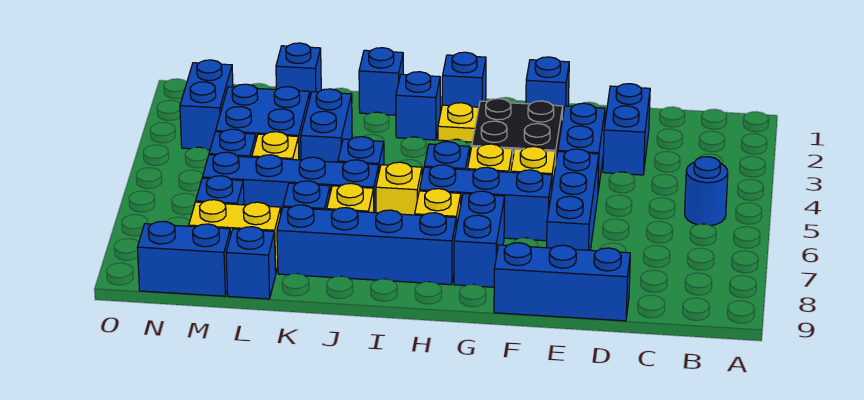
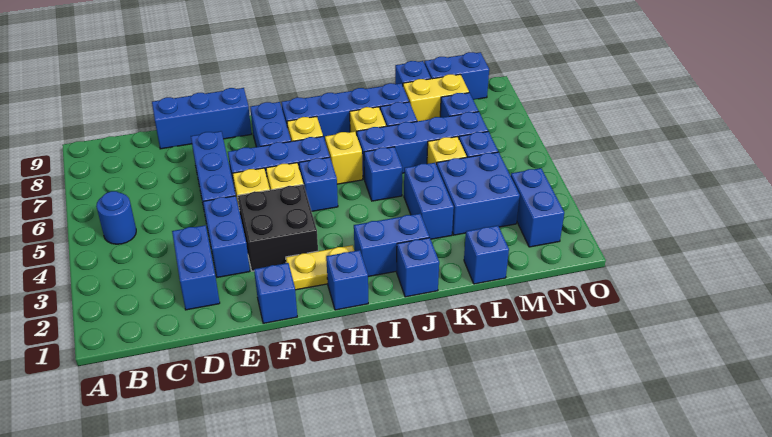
blue 1x1 brick [396,72,440,140] -> blue 1x2 brick [354,214,429,277]

